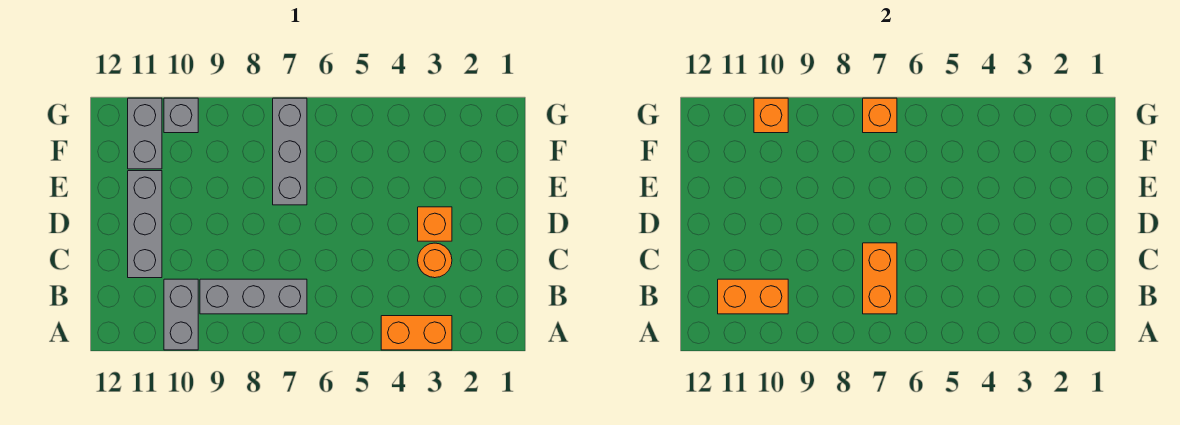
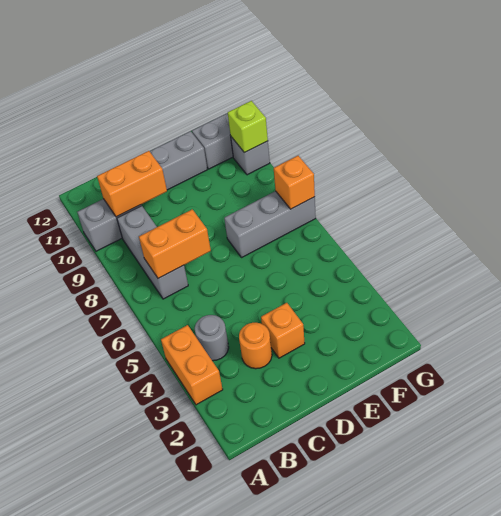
none -> grey 1x1 round brick [195,315,229,361]
orange 1x2 brick [718,279,788,314] -> orange 1x2 brick turned to [97,151,167,217]
orange 1x1 brick [754,98,788,133] -> lime 1x1 brick [228,101,268,153]

